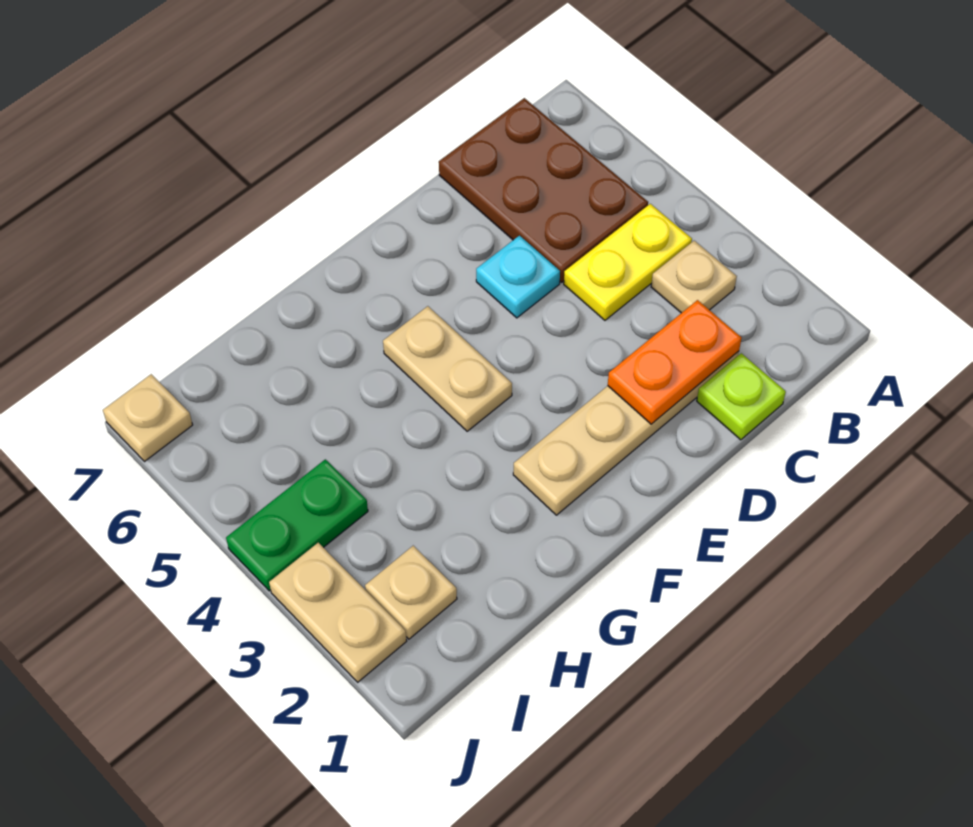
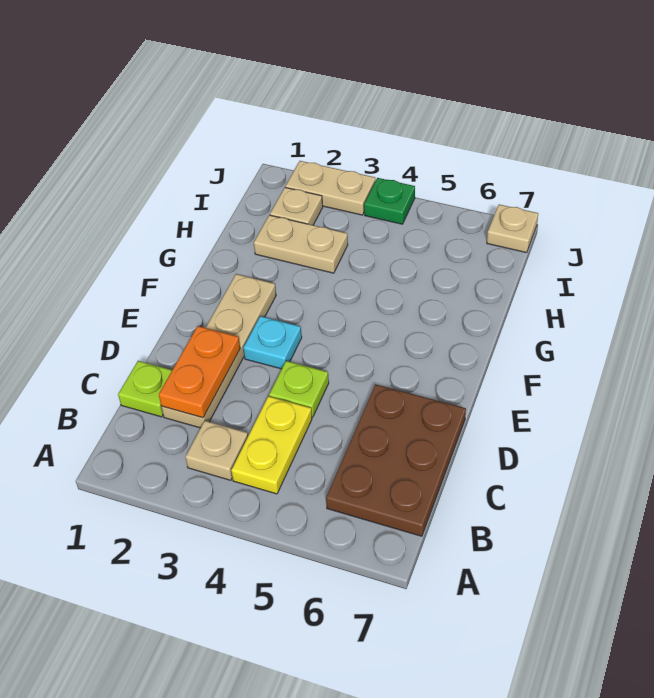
brown 2x3 plate [439,98,648,282] -> brown 2x3 plate turned to [326,384,466,536]
none -> lime 1x1 plate [269,361,329,417]
cyan 1x1 plate [476,236,560,318] -> cyan 1x1 plate moved to [243,316,302,369]
tan 1x2 plate [383,306,512,431] -> tan 1x2 plate moved to [254,215,348,273]
green 1x2 plate [226,459,368,591] -> green 1x1 plate [364,178,415,224]

